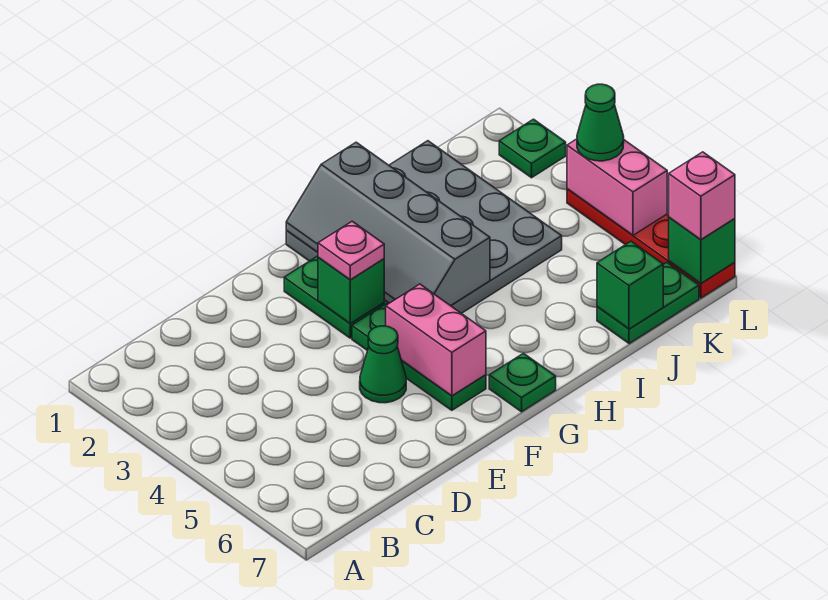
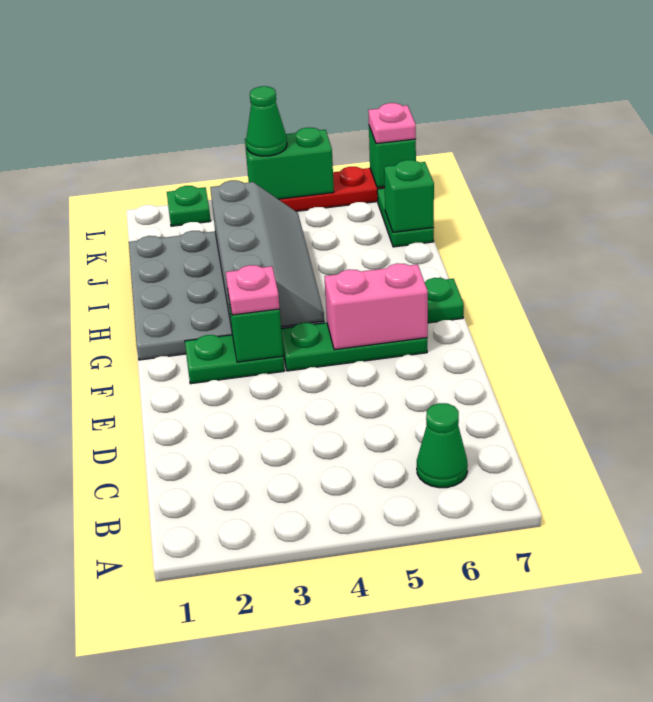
green 1x1 cone [360,326,406,403] -> green 1x1 cone moved to [417,403,468,488]
grey 2x4 slope [286,142,490,306] -> grey 2x4 slope turned to [210,180,324,329]
pink 1x2 brick [567,139,667,235] -> green 1x2 brick [245,128,334,199]
pink 1x1 brick [669,152,735,240] -> pink 1x1 plate [368,103,416,144]

